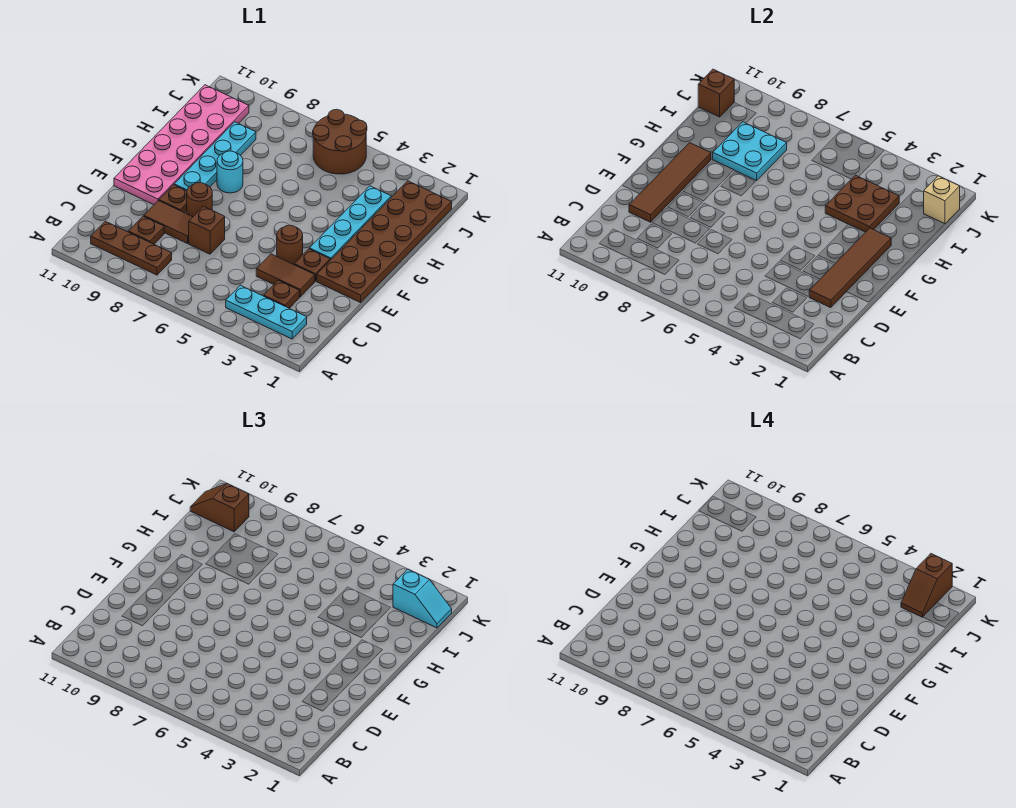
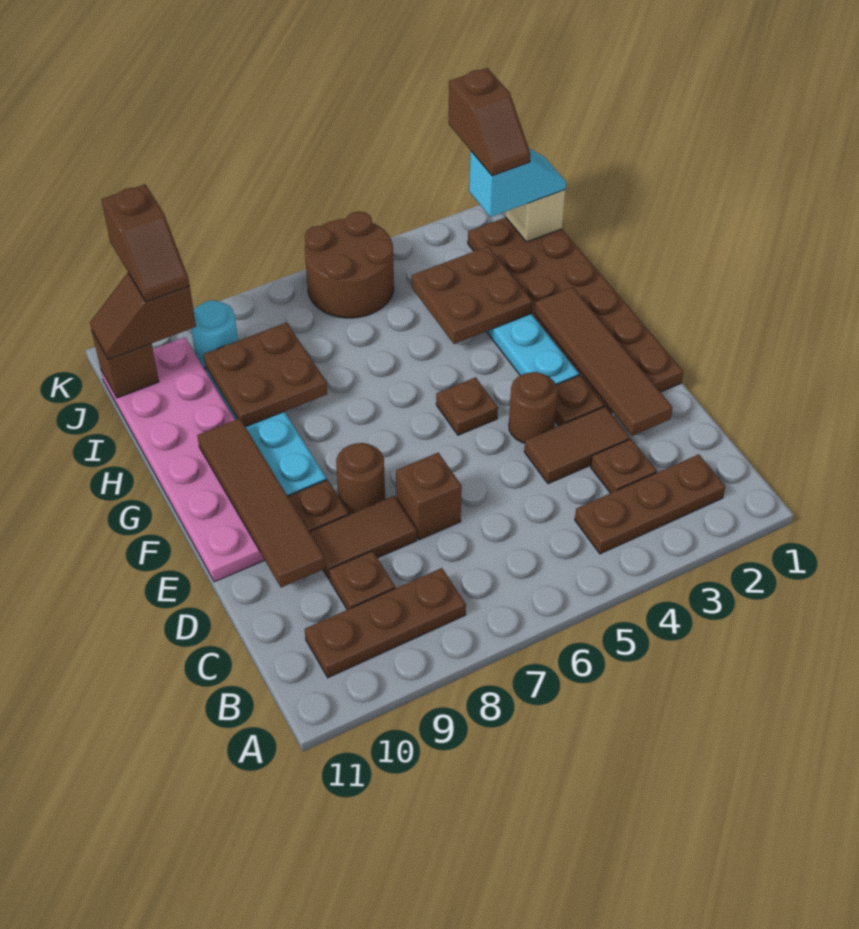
cyan 1x3 plate [226,285,307,339] -> brown 1x3 plate [575,454,725,554]
none -> brown 1x1 plate [436,377,498,435]
cyan 1x1 round brick [217,151,243,193] -> cyan 1x1 round brick moved to [191,300,238,369]
cyan 2x2 plate [713,122,787,181] -> brown 2x2 plate [204,322,327,427]
none -> brown 1x2 slope [101,184,190,302]

